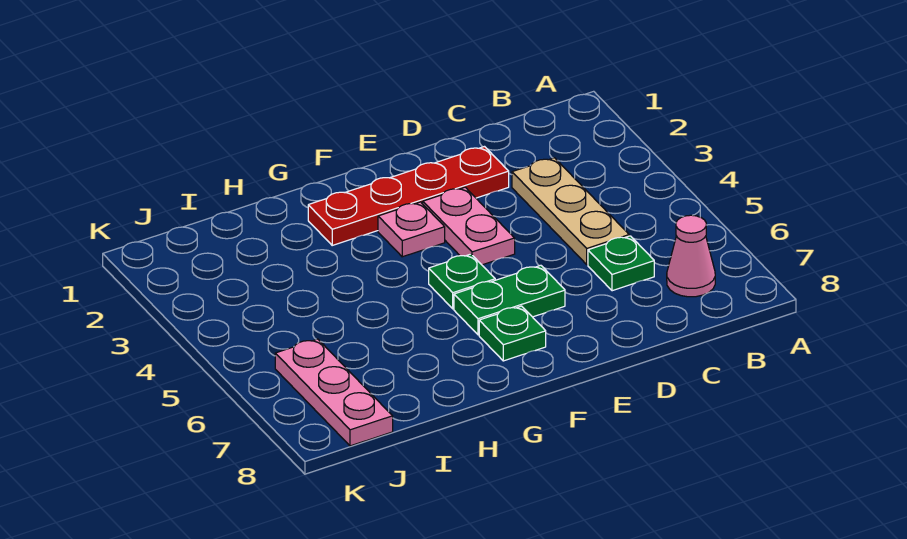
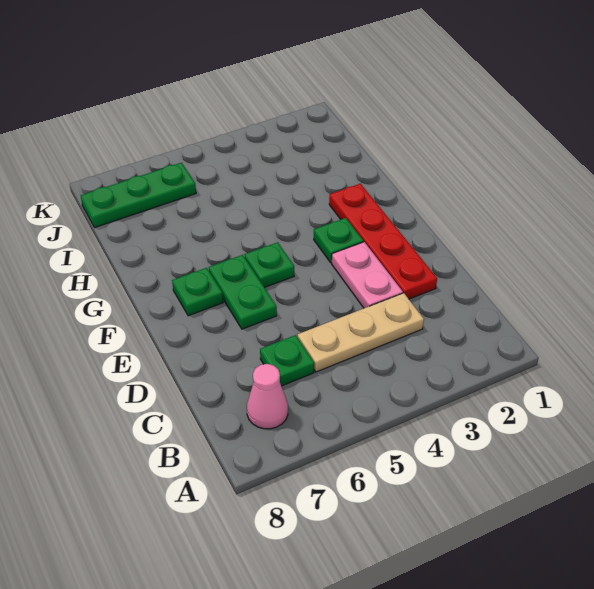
pink 1x2 plate [423,187,515,265] -> pink 1x2 plate turned to [332,242,403,308]
pink 1x1 plate [378,202,445,257] -> green 1x1 plate [314,218,363,263]
pink 1x3 plate [275,339,393,446] -> green 1x3 plate [81,163,196,227]

